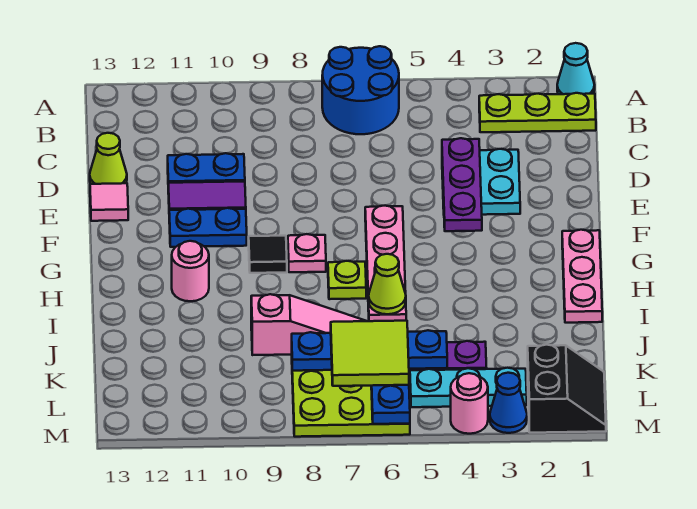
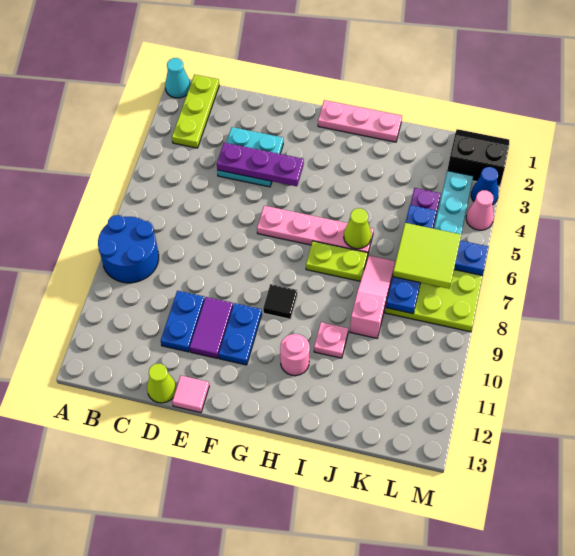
blue 2x2 round brick [322,46,399,134] -> blue 2x2 round brick moved to [98,215,159,283]
pink 1x1 plate [288,234,326,272] -> pink 1x1 plate moved to [314,322,348,358]
lime 1x1 plate [328,261,366,299] -> lime 1x2 plate [306,241,367,281]
pink 1x1 round brick [451,373,488,434] -> pink 1x1 cone [466,190,494,230]

